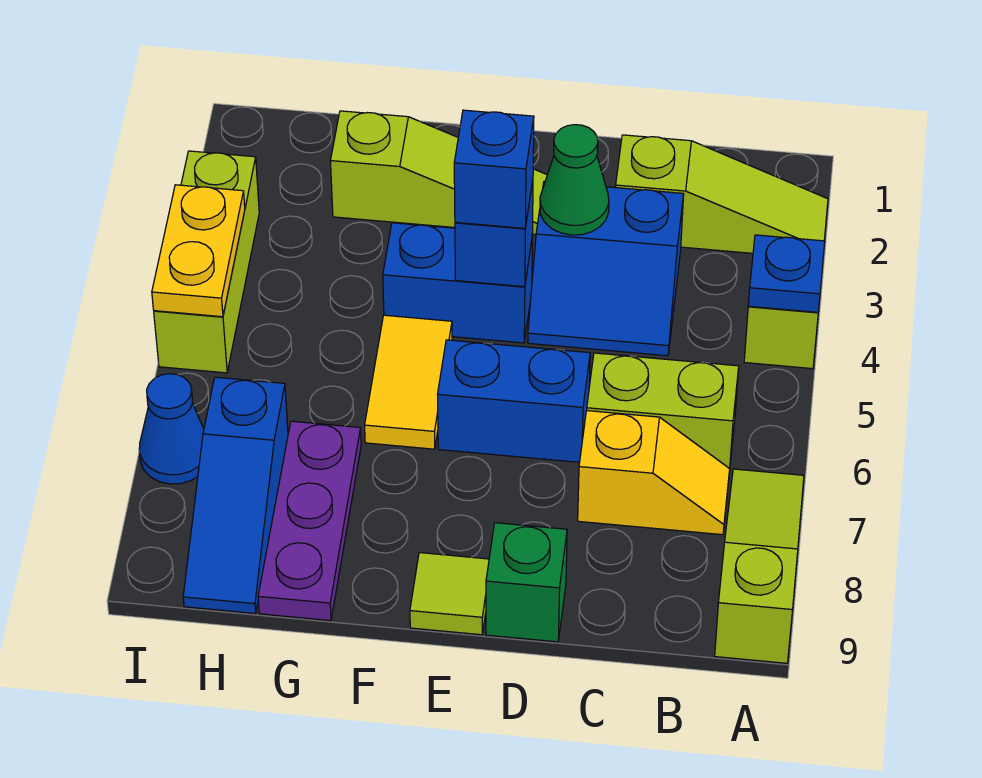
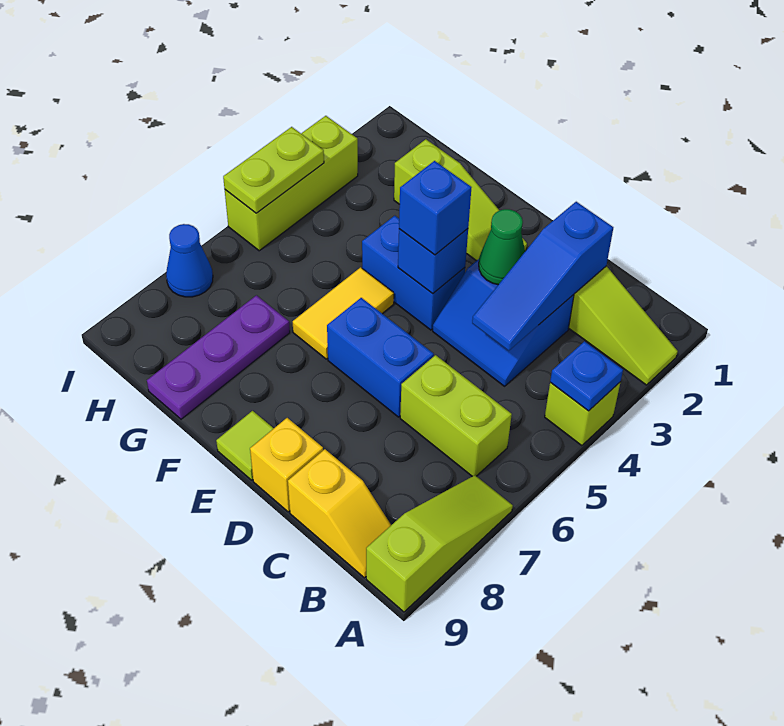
yellow 1x2 slope [578,411,730,535] -> yellow 1x2 slope moved to [288,449,391,578]
green 1x1 brick [486,523,567,642] -> yellow 1x1 brick [250,418,323,512]
blue 1x3 slope [183,377,288,613] -> blue 1x3 slope moved to [472,202,613,351]
yellow 1x2 plate [152,185,245,317] -> lime 1x2 plate [223,127,324,213]

